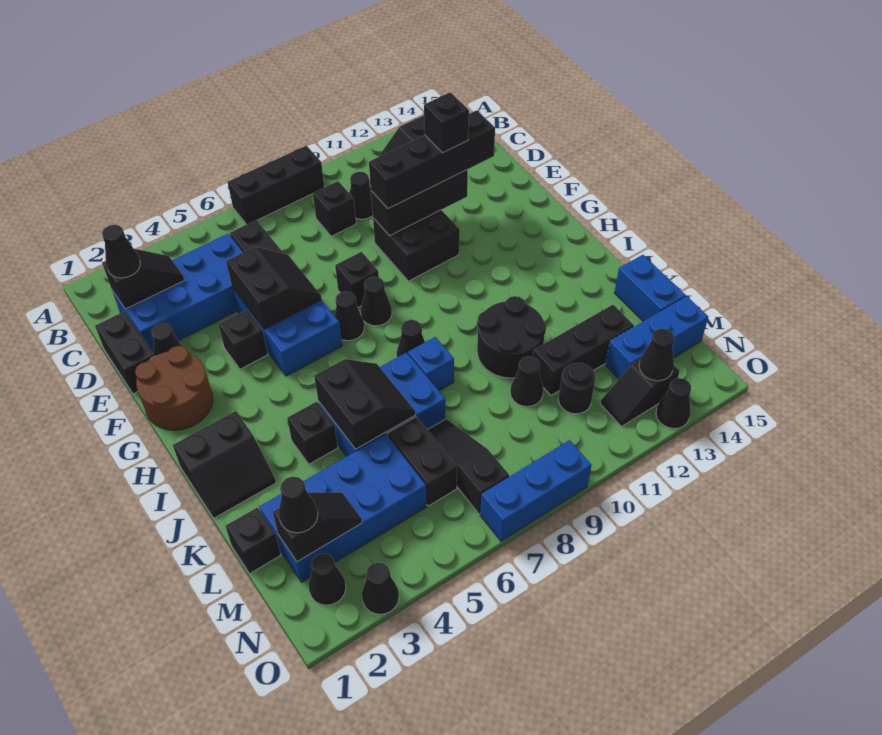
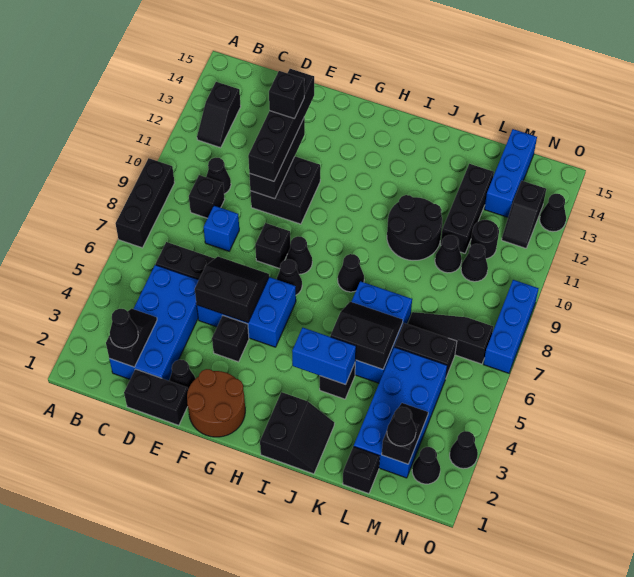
blue 1x1 brick [408,337,454,391] -> blue 1x1 brick moved to [204,206,239,251]
blue 1x2 brick [614,255,686,321] -> blue 1x2 brick moved to [292,328,356,385]
black 1x1 cone [639,328,674,381] -> black 1x1 cone moved to [461,244,488,282]

